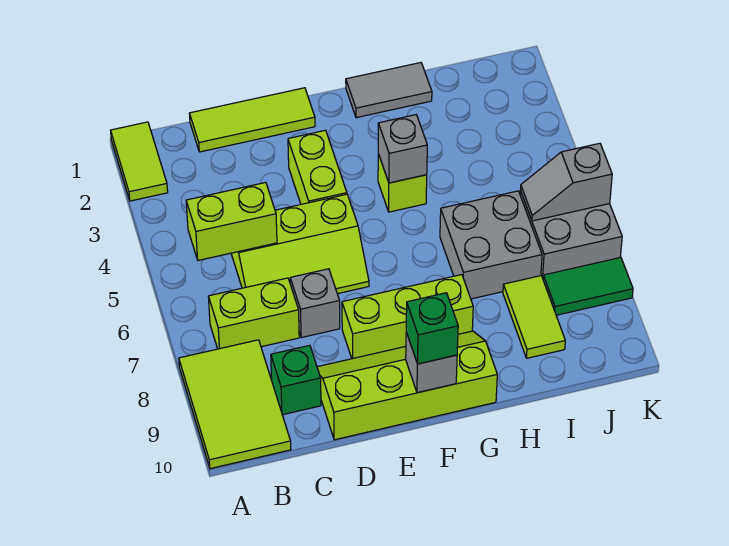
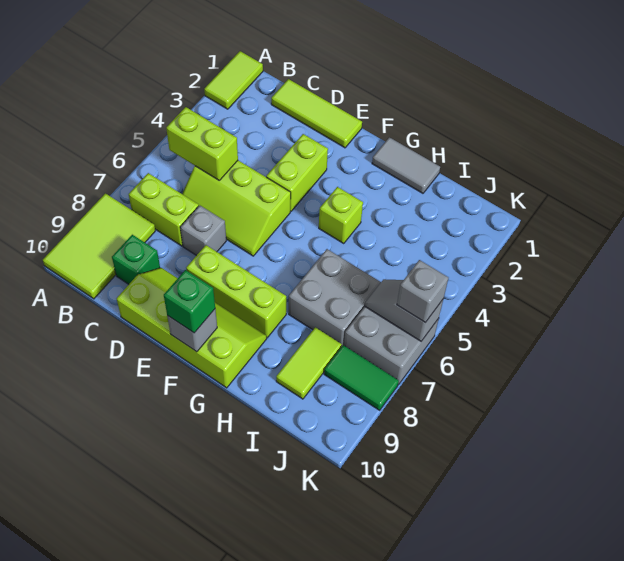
grey 1x1 brick [378,115,427,183] -> grey 1x1 brick moved to [397,260,448,322]

